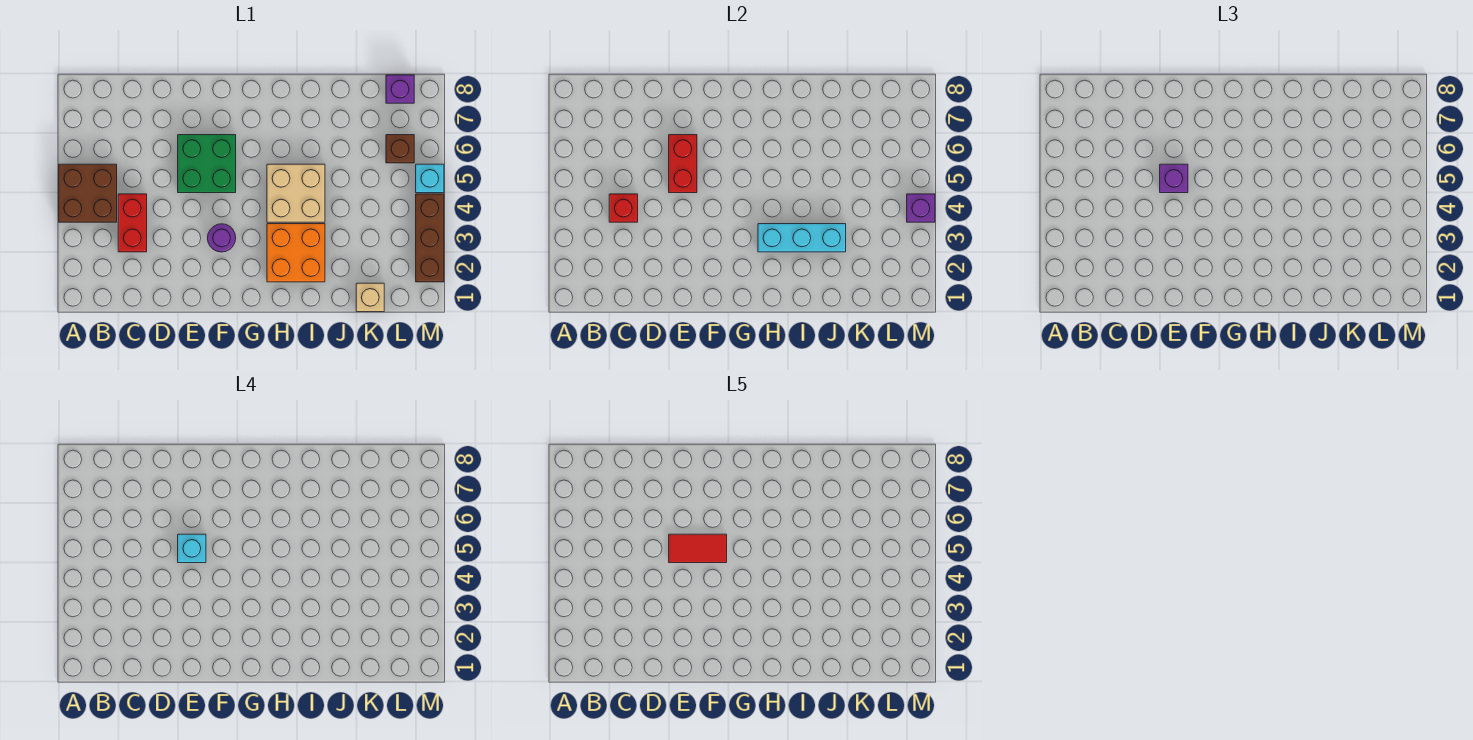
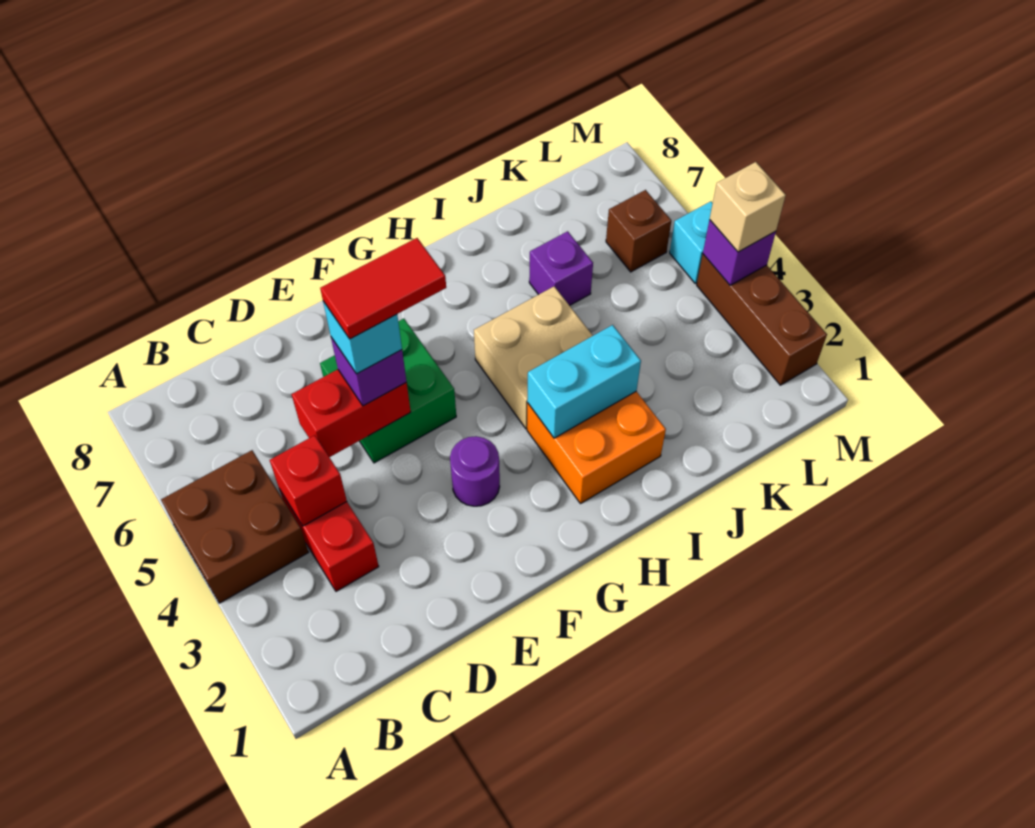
red 1x2 brick [669,135,697,193] -> red 1x2 brick turned to [292,369,411,457]
cyan 1x3 brick [758,224,846,252] -> cyan 1x2 brick [527,325,641,438]
tan 1x1 brick [356,283,384,312] -> tan 1x1 brick moved to [710,162,786,252]
purple 1x1 brick [386,75,414,103] -> purple 1x1 brick moved to [529,231,593,306]

